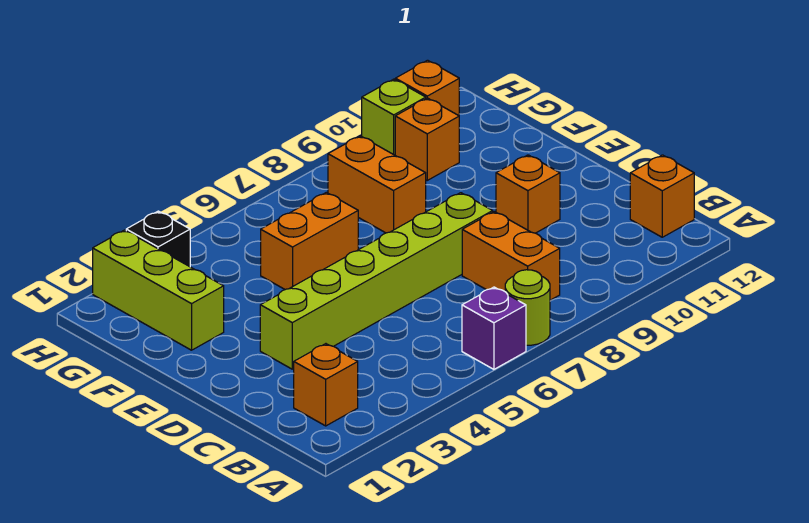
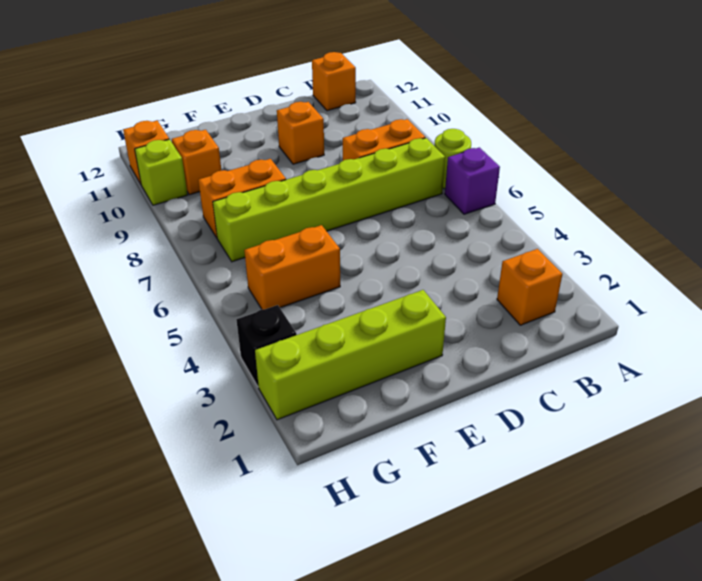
lime 1x6 brick [260,193,493,369] -> lime 1x6 brick turned to [213,138,445,262]
lime 1x3 brick [93,230,224,350] -> lime 1x4 brick [255,290,446,420]
orange 1x2 brick [261,192,358,290] -> orange 1x2 brick turned to [244,225,340,310]

